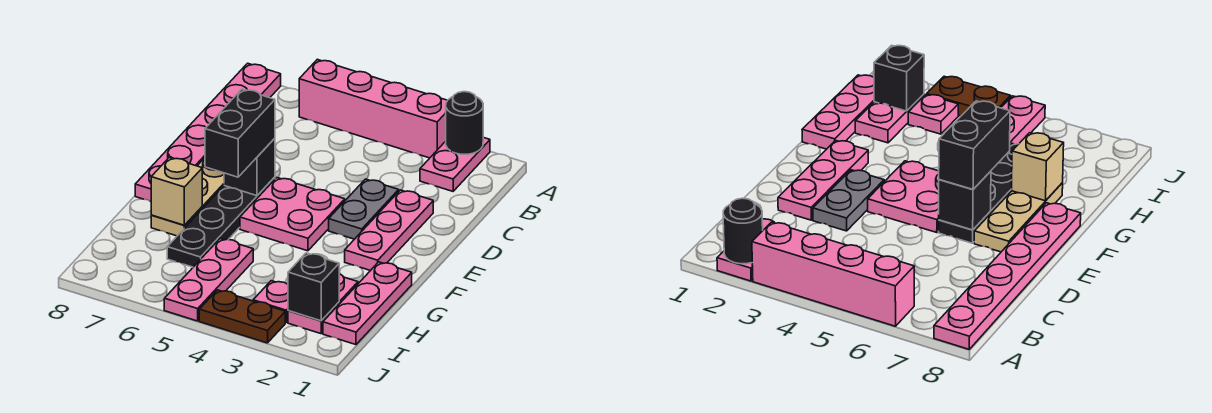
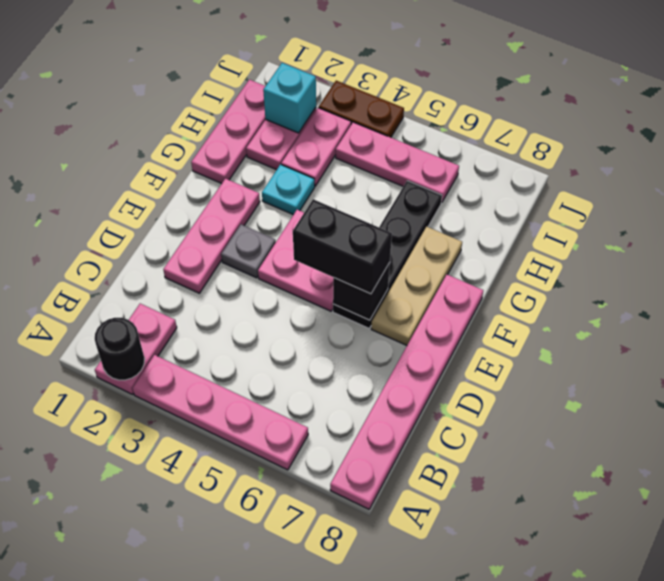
pink 1x4 brick [299,59,447,158] -> pink 1x4 plate [132,355,308,470]
grey 1x2 plate [329,179,399,239] -> grey 1x1 plate [221,224,276,278]
black 1x2 brick [205,89,275,177] -> black 1x2 brick turned to [293,199,392,294]
none -> cyan 1x1 plate [262,164,315,215]
tan 1x1 brick [151,157,202,225] -> none
pink 1x3 plate [164,238,253,321] -> pink 1x3 plate turned to [336,122,459,203]
black 1x1 brick [288,253,339,321] -> cyan 1x1 brick [263,63,316,133]
pink 1x1 plate [253,281,288,323] -> pink 1x2 plate [281,108,351,186]

